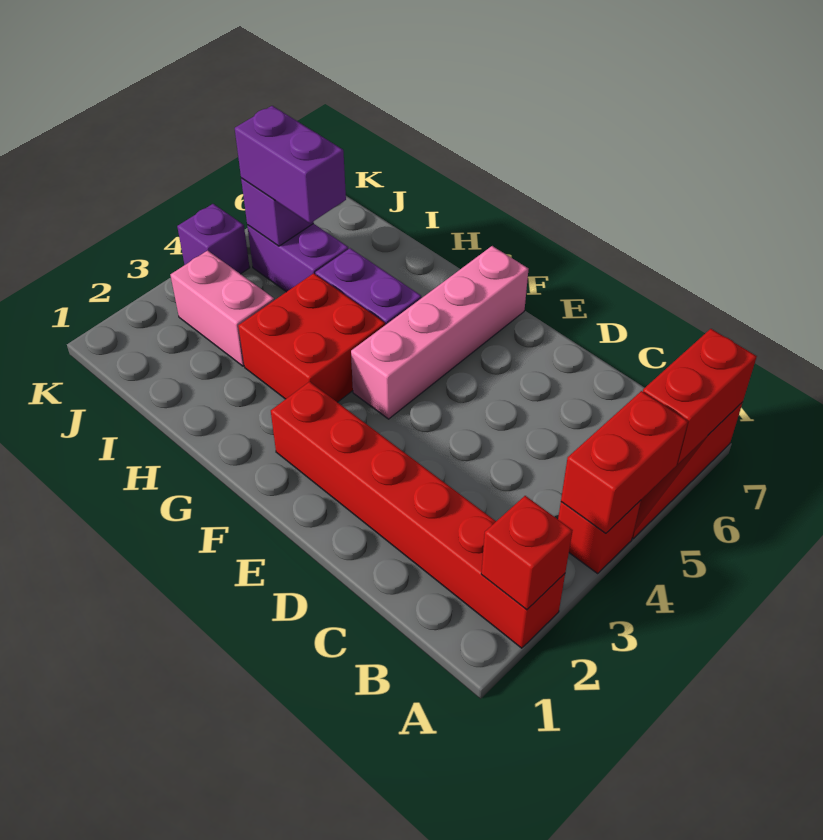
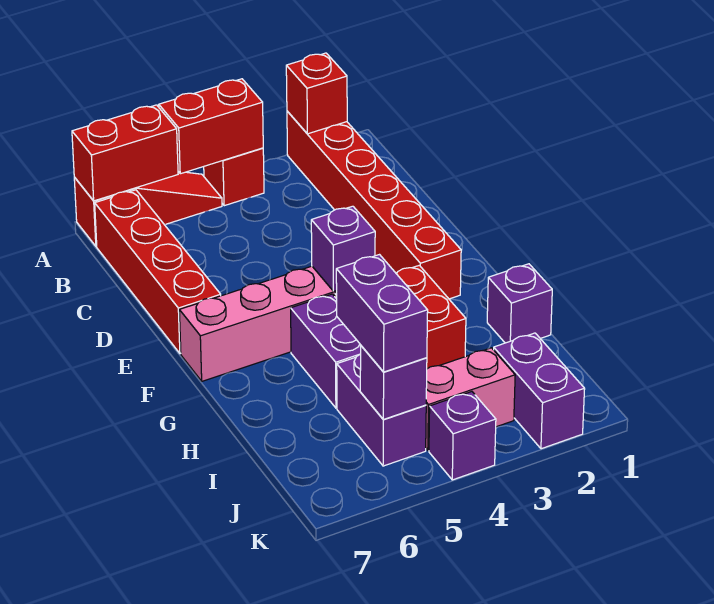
none -> red 1x4 brick [95,190,221,354]
none -> purple 1x1 brick [311,206,375,291]
none -> purple 1x1 brick [487,264,552,343]
pink 1x2 brick [171,251,274,366] -> pink 1x2 brick turned to [426,348,515,450]
none -> purple 1x2 brick [494,333,585,449]

